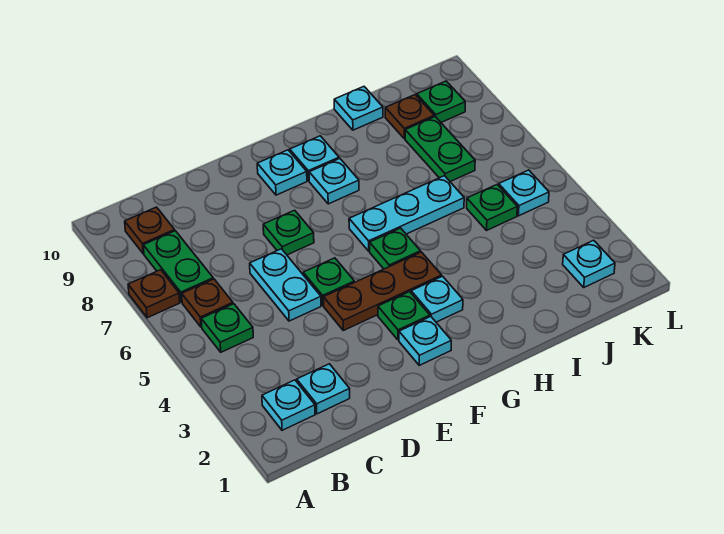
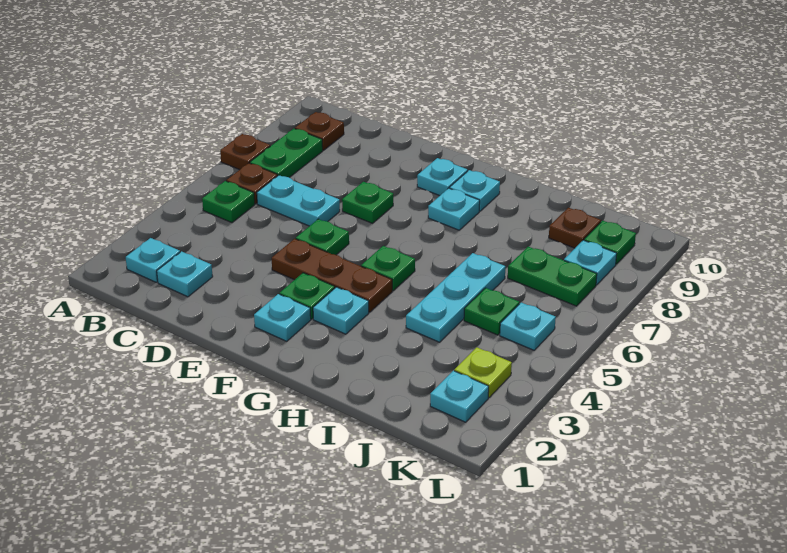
cyan 1x2 plate [250,249,321,321] -> cyan 1x2 plate turned to [257,175,340,226]
cyan 1x3 plate [349,176,464,251] -> cyan 1x3 plate turned to [406,253,505,342]
cyan 1x1 plate [334,87,383,130] -> cyan 1x1 plate moved to [564,240,617,285]
green 1x2 plate [405,117,475,182] -> green 1x2 plate turned to [508,246,597,306]
none -> lime 1x1 plate [454,347,512,397]

